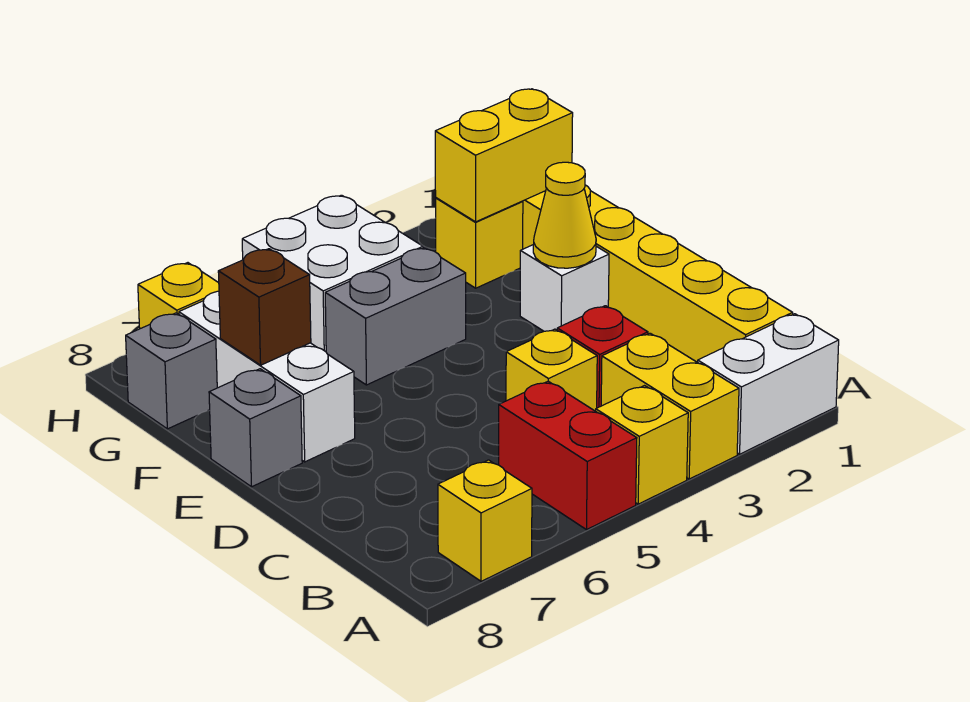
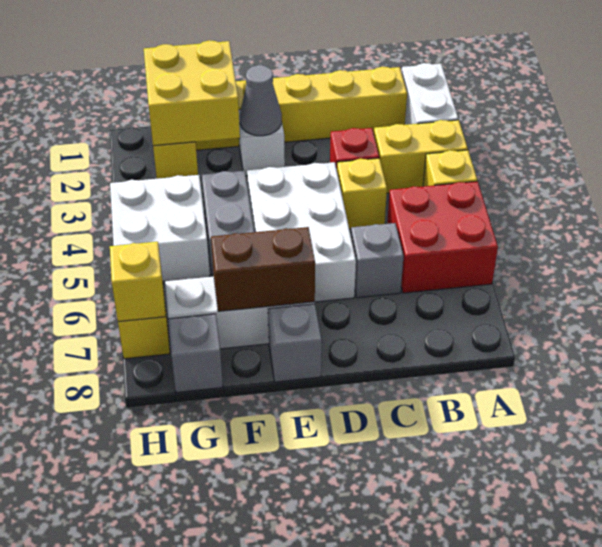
red 1x2 brick [499,381,637,530] -> red 2x2 brick [387,181,498,293]
yellow 1x1 brick [438,460,532,581] -> yellow 1x1 brick moved to [110,242,166,322]
none -> grey 1x1 brick [351,223,404,298]
none -> white 2x3 brick [247,162,356,302]
yellow 1x1 cone [533,162,596,268] -> grey 1x1 cone [240,65,282,136]
brown 1x1 brick [218,249,311,365] -> brown 1x2 brick [211,227,315,311]
yellow 1x2 brick [435,89,573,222] -> yellow 2x2 brick [144,40,240,146]

